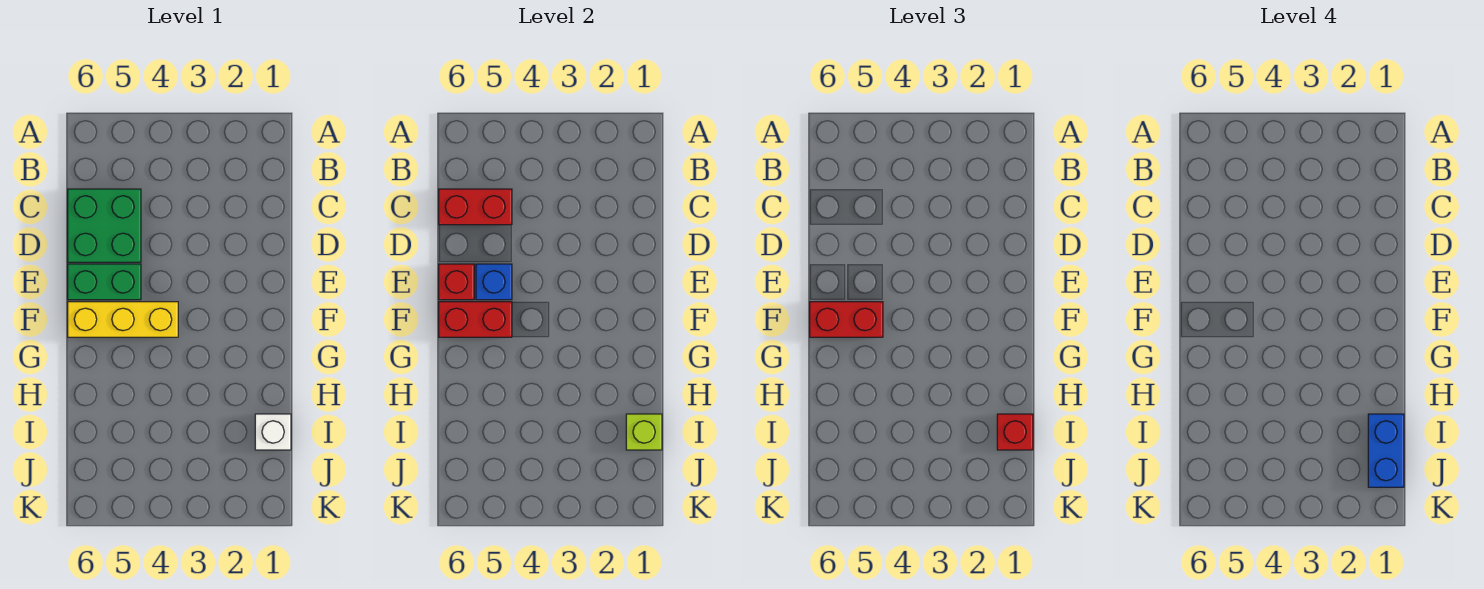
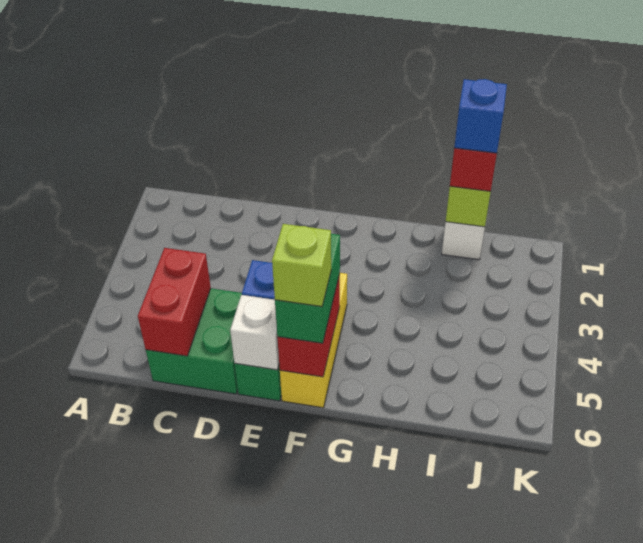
red 1x1 brick [439,264,474,300] -> white 1x1 brick [230,295,279,370]
red 1x2 brick [810,302,883,337] -> green 1x2 brick [275,234,340,343]
none -> lime 1x1 brick [272,224,331,307]
blue 1x2 brick [1368,414,1404,487] -> blue 1x1 brick [454,79,507,153]

